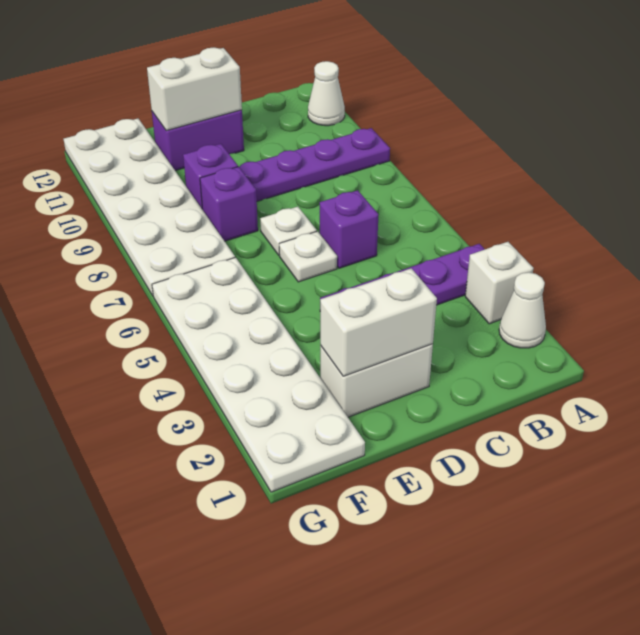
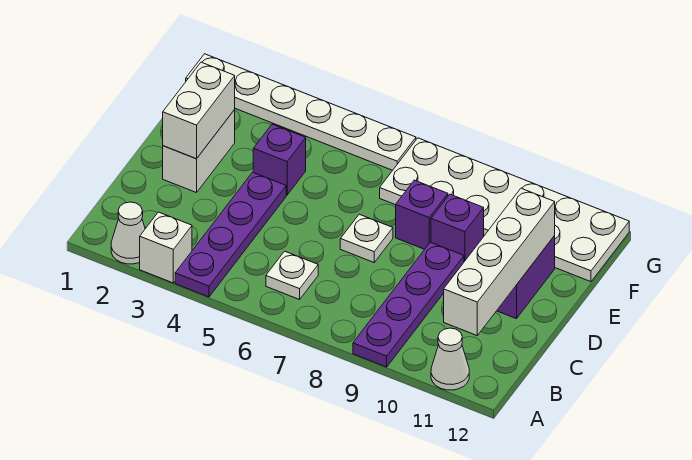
purple 1x1 brick [320,190,379,268] -> purple 1x1 brick moved to [253,124,306,195]
white 1x1 plate [279,231,337,282] -> white 1x1 plate moved to [266,251,318,300]
white 1x2 brick [147,47,242,131] -> white 1x4 brick [444,188,555,335]
white 2x6 plate [152,257,365,492] -> white 1x6 plate [186,54,416,170]

